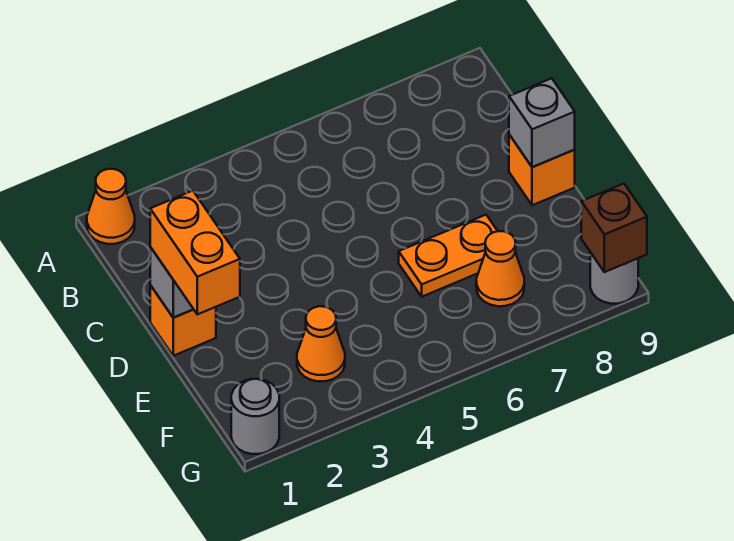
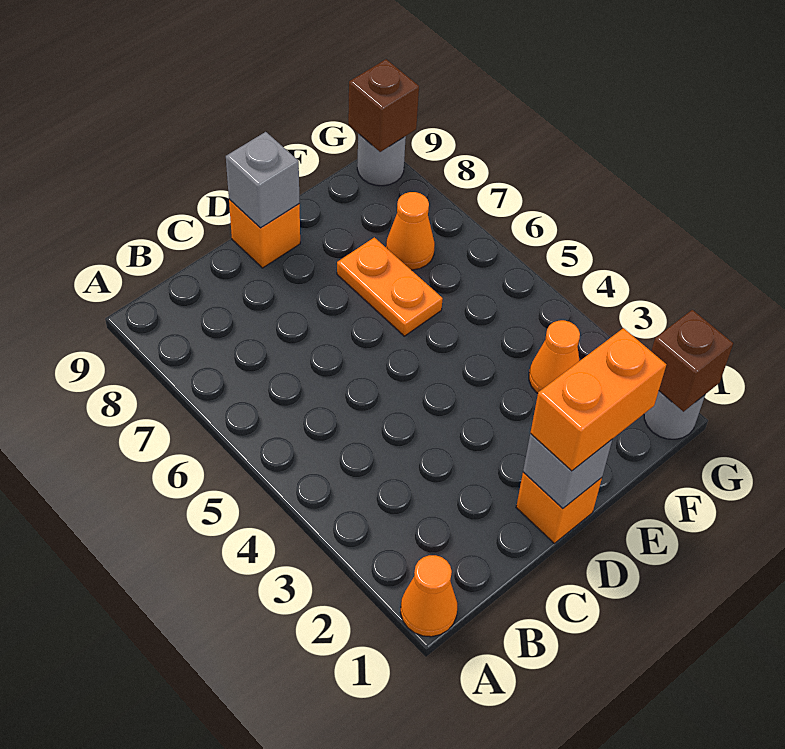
none -> brown 1x1 brick [651,310,733,412]

